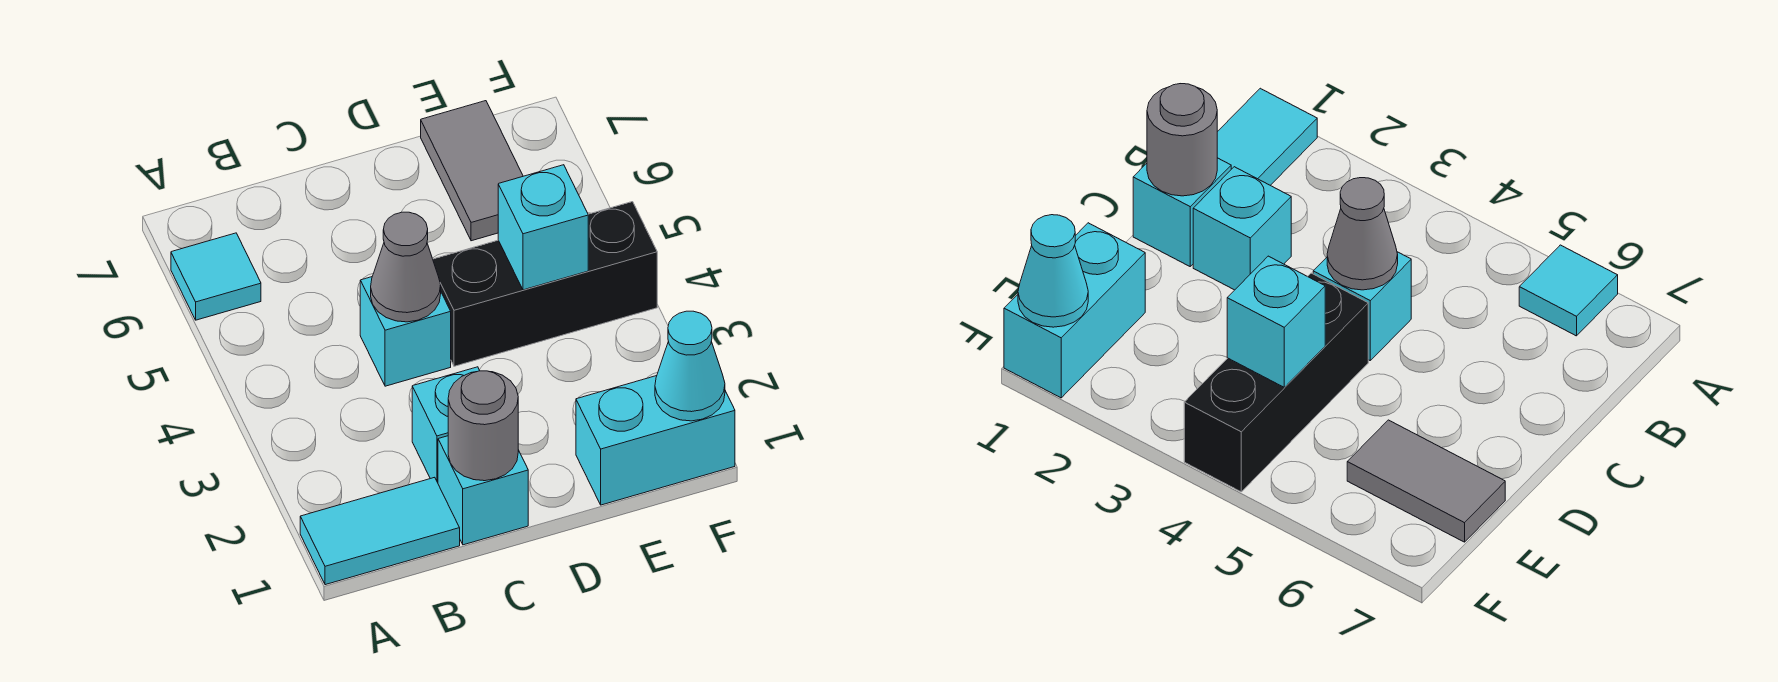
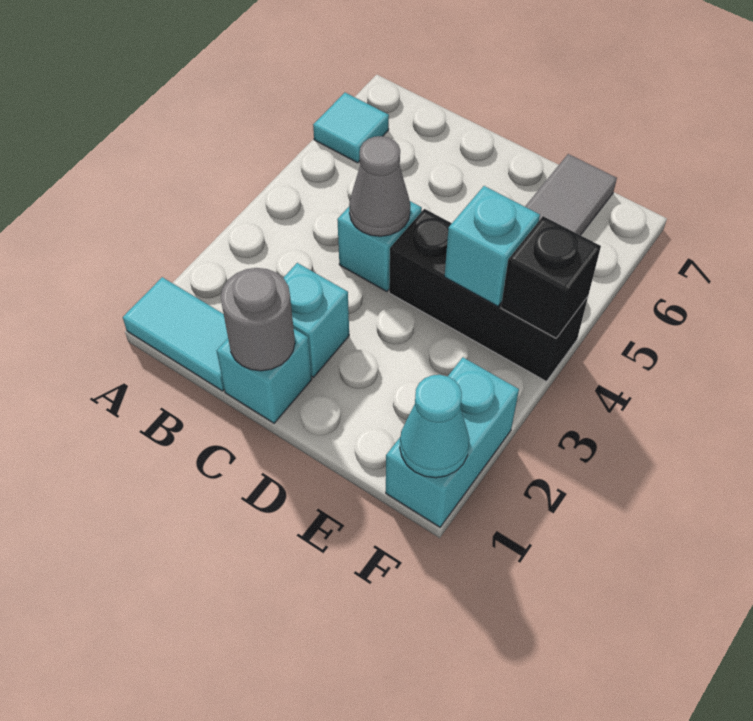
cyan 1x2 brick [576,376,735,505] -> cyan 1x2 brick turned to [386,357,519,527]
none -> black 1x1 brick [501,216,601,338]

